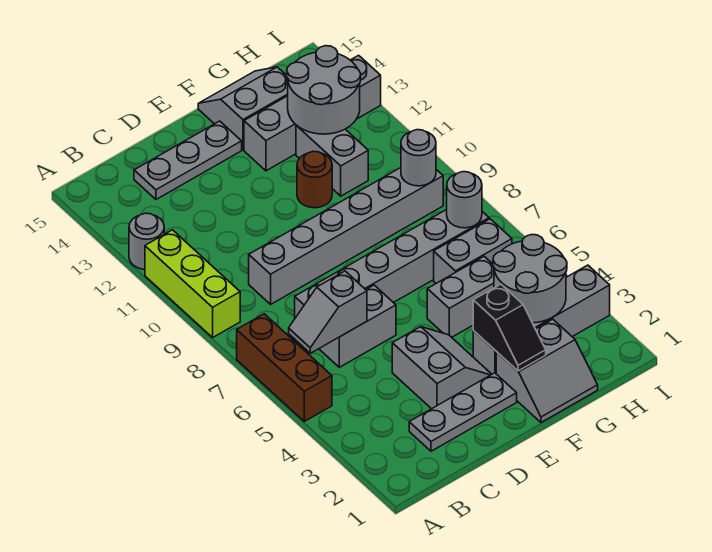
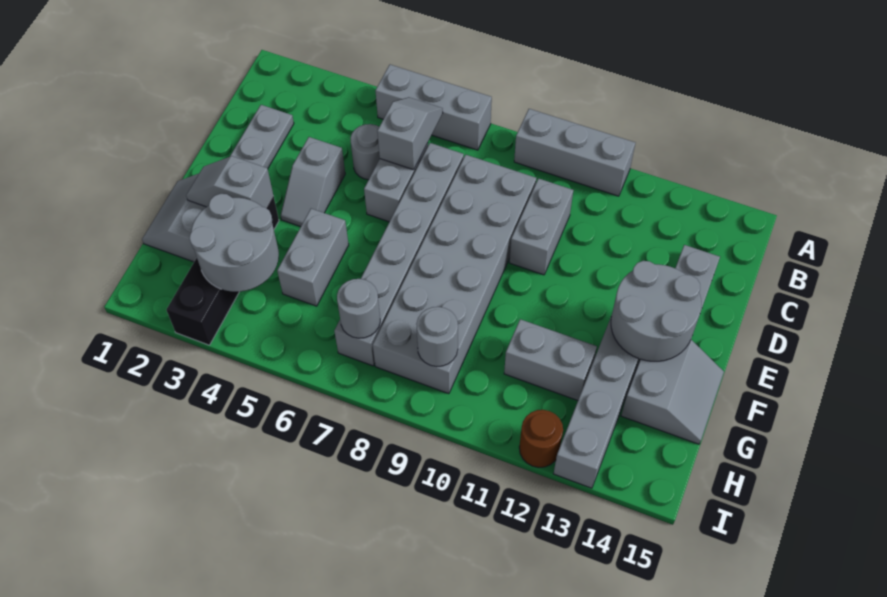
brown 1x3 brick [237,314,332,421] -> grey 1x3 brick [375,65,492,150]
lime 1x3 brick [145,230,240,337] -> grey 1x3 brick [514,109,635,196]
grey 1x1 round brick [129,213,164,269] -> grey 1x1 round brick moved to [351,124,380,180]
grey 1x6 brick [249,168,443,304] -> grey 2x6 brick [373,154,536,394]
grey 2x2 slope [392,327,492,409] -> grey 1x2 slope [281,137,345,227]
black 1x2 slope [473,284,546,371] -> grey 1x2 slope [186,156,273,208]
grey 1x4 brick [473,265,610,374] -> black 1x4 brick [166,196,279,345]
brown 1x1 round brick [297,151,332,208] -> brown 1x1 round brick moved to [519,410,563,467]
grey 1x2 brick [434,219,512,283] -> grey 1x2 brick moved to [509,179,573,275]
grey 2x2 round brick [287,46,361,134] -> grey 2x2 round brick moved to [611,261,701,361]

